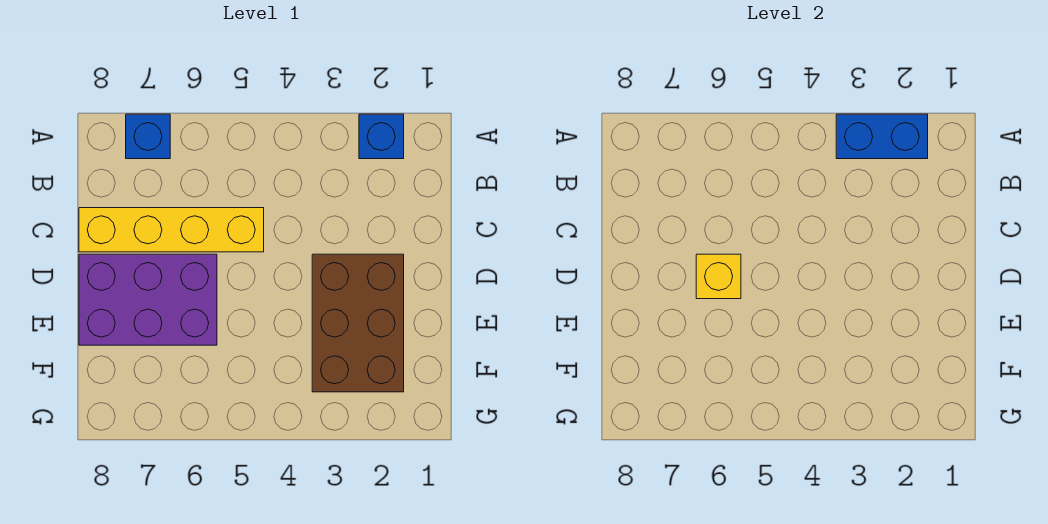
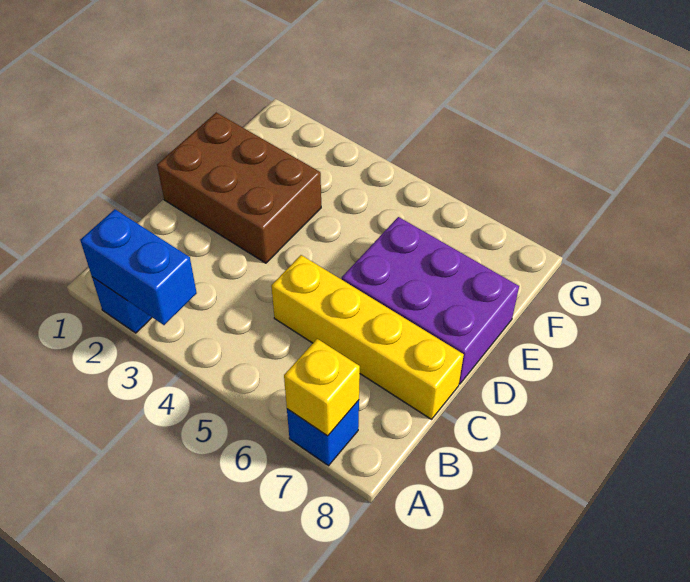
brown 2x3 brick [312,254,404,392] -> brown 2x3 brick turned to [157,113,321,263]
yellow 1x1 brick [696,254,741,299] -> yellow 1x1 brick moved to [284,339,360,436]

